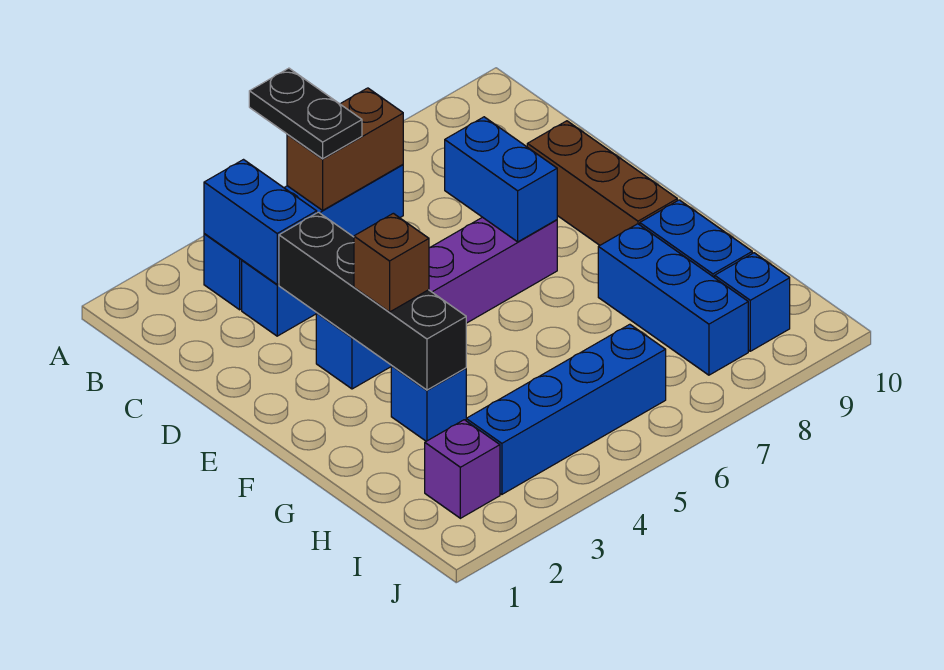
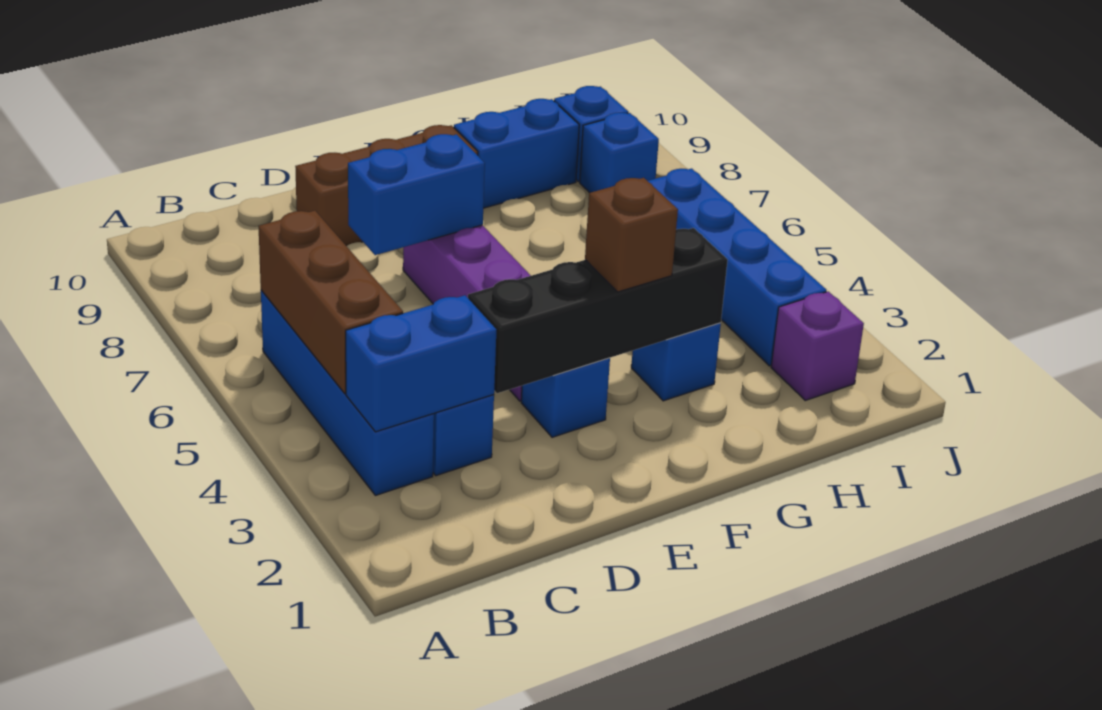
black 1x2 plate [249,68,362,159] -> none
brown 1x2 brick [287,88,403,210] -> brown 1x3 brick [258,211,403,394]
blue 1x3 brick [598,224,748,375] -> blue 1x1 brick [580,113,659,193]

